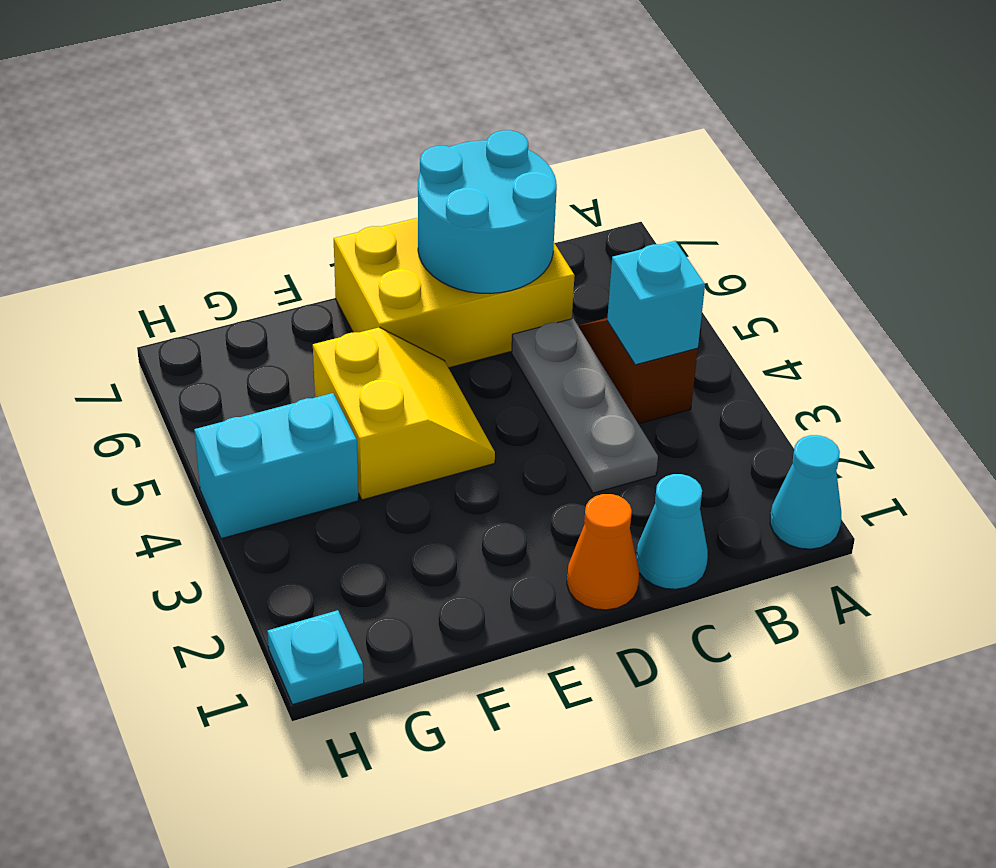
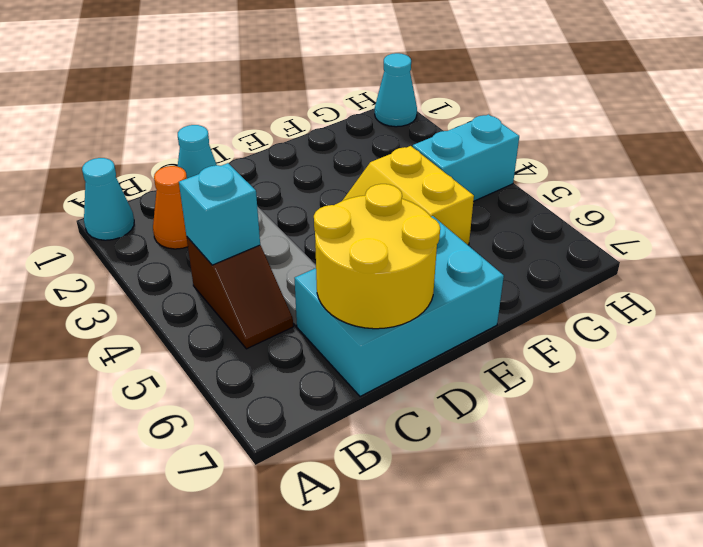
yellow 2x3 brick [334,218,575,368] -> cyan 2x3 brick [295,216,504,396]
cyan 2x2 round brick [418,130,557,294] -> yellow 2x2 round brick [314,184,440,329]
orange 1x1 cone [567,494,639,610] -> orange 1x1 cone moved to [153,166,188,249]
cyan 1x1 plate [267,610,364,705] -> cyan 1x1 cone [375,53,417,127]

